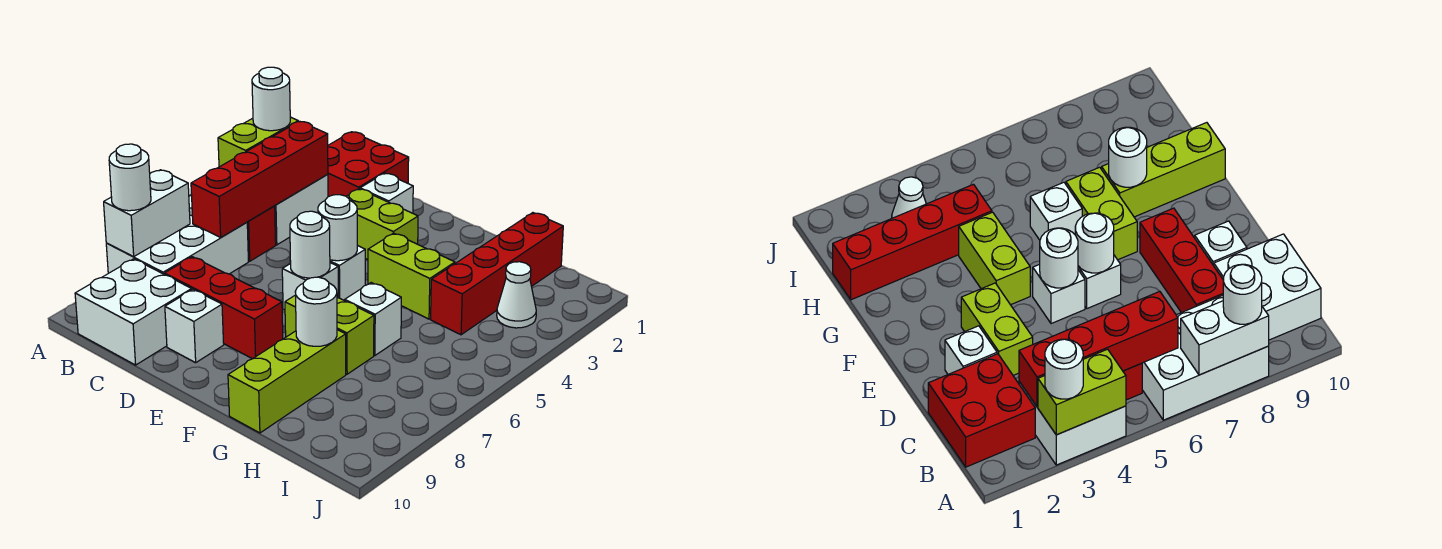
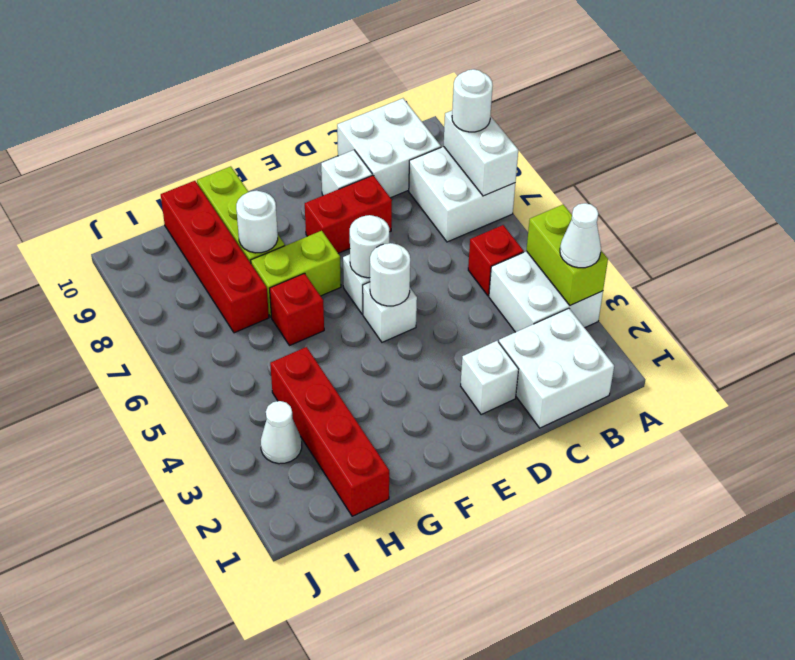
white 1x1 round brick [252,67,290,131] -> white 1x1 cone [560,203,601,268]
white 2x3 brick [106,195,248,274] -> white 2x2 brick [409,146,515,242]
red 2x2 brick [328,132,409,197] -> white 2x2 brick [499,308,614,428]
red 1x4 brick [191,122,328,237] -> red 1x4 brick moved to [161,181,269,333]
red 1x3 brick [165,257,283,359] -> red 1x2 brick [305,175,392,253]
lime 1x2 brick [346,189,418,260] -> none
lime 1x2 brick [368,233,455,319] -> none
white 1x1 brick [345,283,401,355] -> red 1x1 brick [270,273,324,345]

